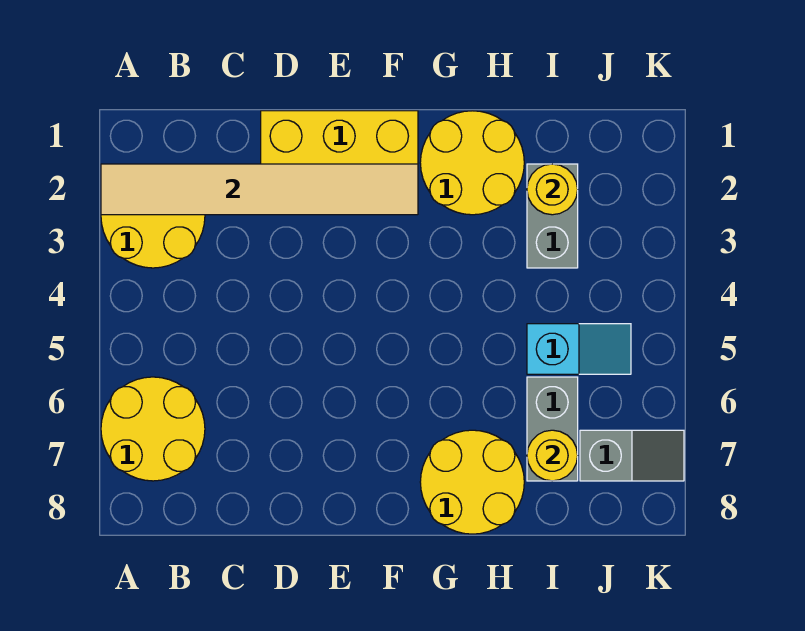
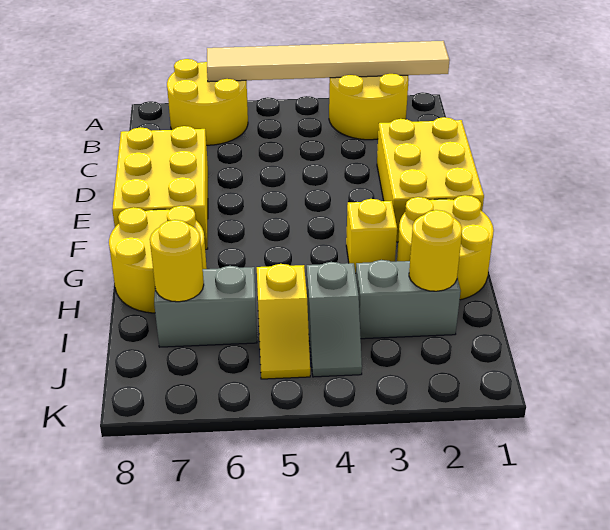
tan 1x6 tile [101,164,418,215] -> tan 1x6 tile turned to [207,41,450,82]
none -> yellow 2x3 brick [112,126,208,249]
none -> yellow 1x1 brick [346,199,397,273]
cyan 1x2 slope [527,324,631,374] -> yellow 1x2 slope [257,264,310,379]
grey 1x2 slope [580,430,684,481] -> grey 1x2 slope moved to [307,262,362,377]

